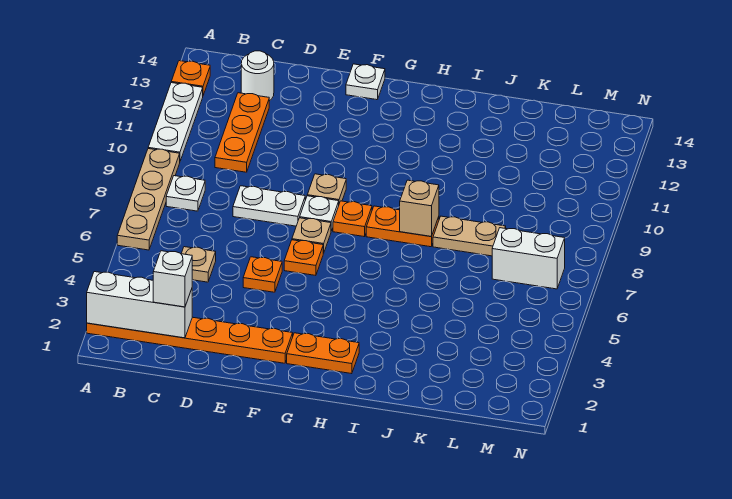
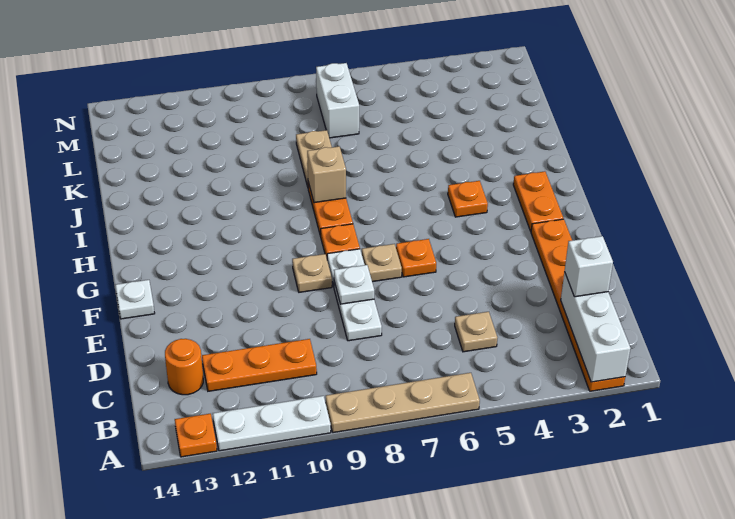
white 1x1 plate [166,176,205,211] -> white 1x1 plate moved to [334,265,374,304]
white 1x1 round brick [241,51,274,101] -> orange 1x1 round brick [165,339,203,395]
orange 1x1 plate [243,257,282,292] -> orange 1x1 plate moved to [448,181,488,217]

